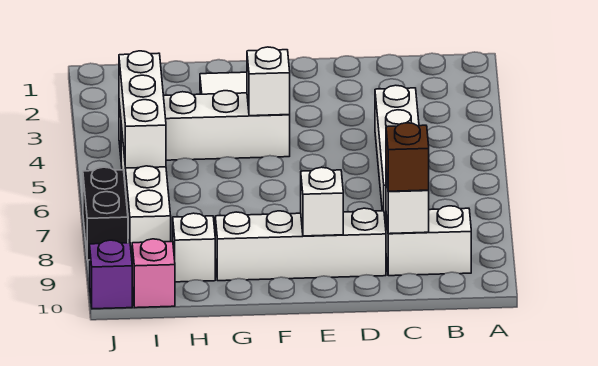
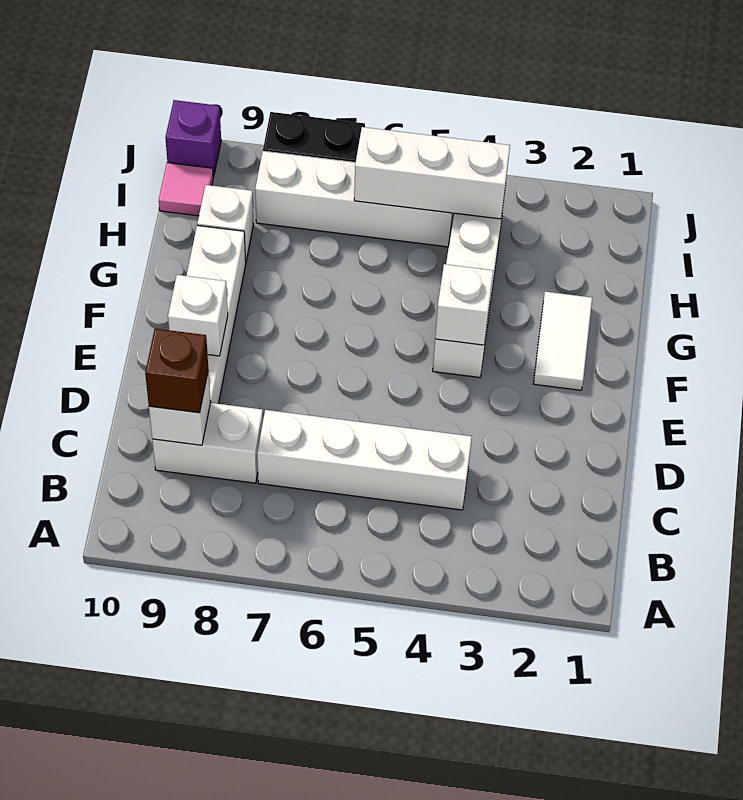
white 1x2 brick [386,206,471,276] -> white 1x2 brick turned to [152,403,263,483]
pink 1x1 brick [132,239,175,308] -> pink 1x1 tile [159,163,213,216]

